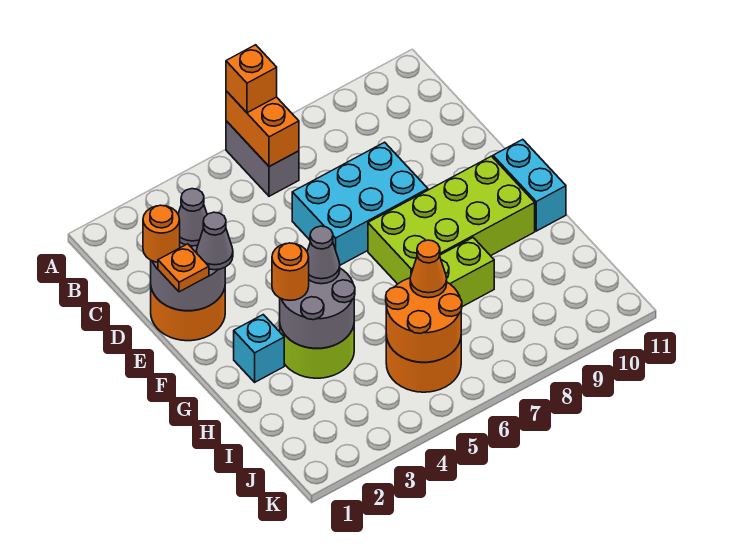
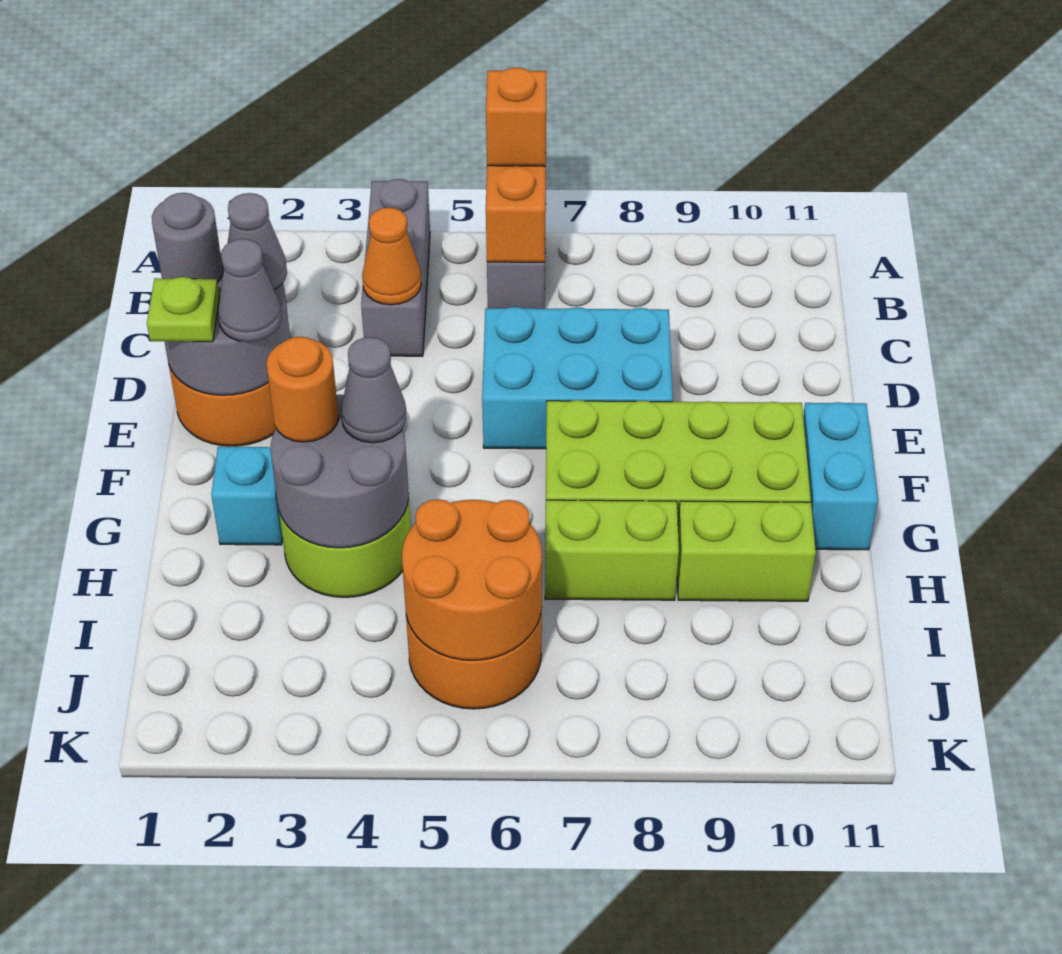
none -> grey 1x3 brick [361,179,430,356]
orange 1x1 round brick [143,205,180,262] -> grey 1x1 round brick [152,193,223,283]
orange 1x1 plate [158,244,209,292] -> lime 1x1 plate [147,277,219,342]
none -> lime 1x2 brick [677,501,816,601]
orange 1x1 cone [410,240,447,298] -> orange 1x1 cone moved to [362,208,422,305]

